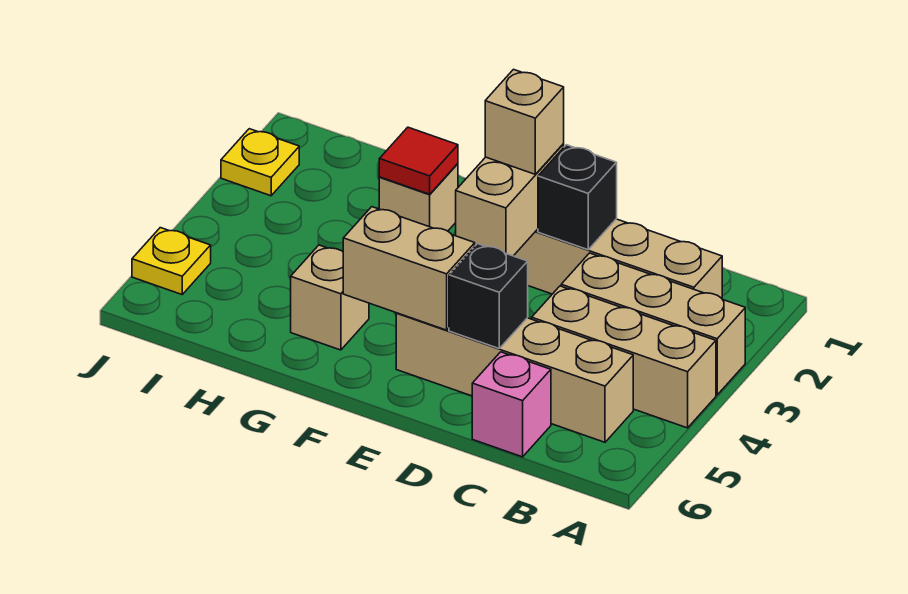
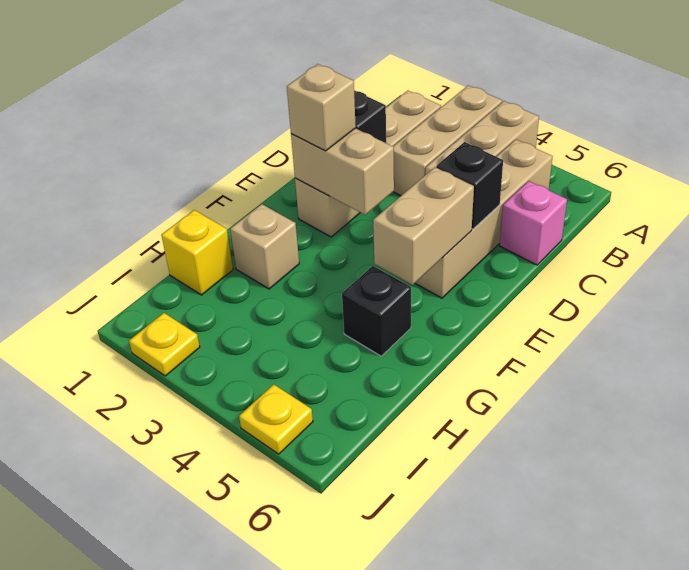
red 1x1 tile [379,127,458,194] -> none
tan 1x1 brick [291,245,369,350] -> black 1x1 brick [342,266,411,356]
none -> yellow 1x1 brick [162,210,233,295]

